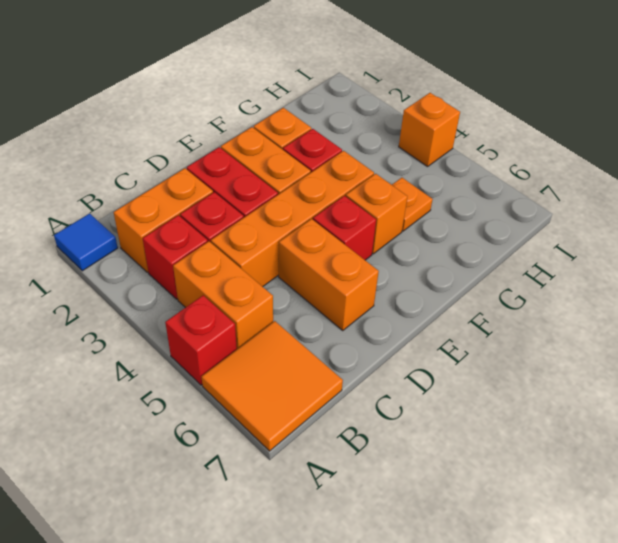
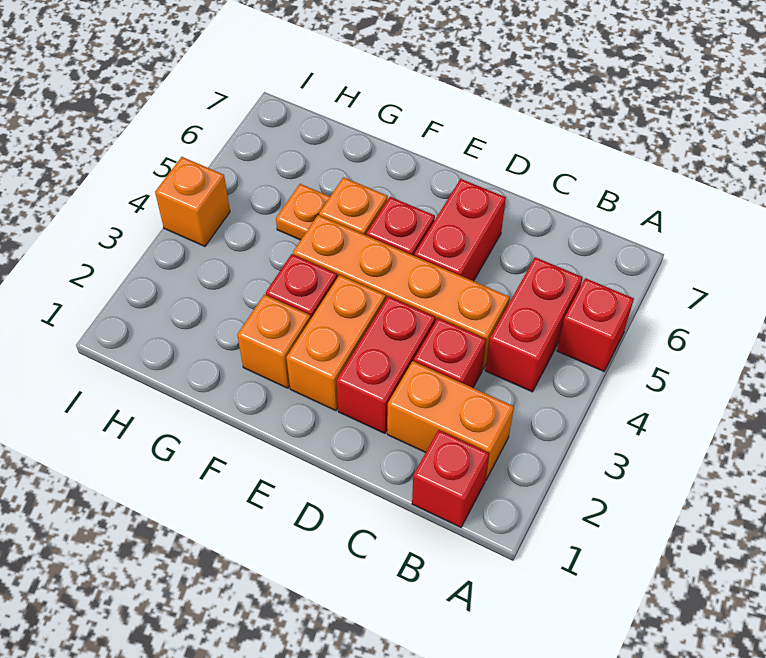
blue 1x1 tile [54,214,118,271] -> none
orange 2x2 tile [202,321,343,451] -> none
red 1x1 brick [143,215,208,299] -> red 1x1 brick moved to [412,430,489,527]
orange 1x2 brick [173,241,273,349] -> red 1x2 brick [485,257,583,392]
orange 1x2 brick [279,219,379,330] -> red 1x2 brick [414,179,506,281]

